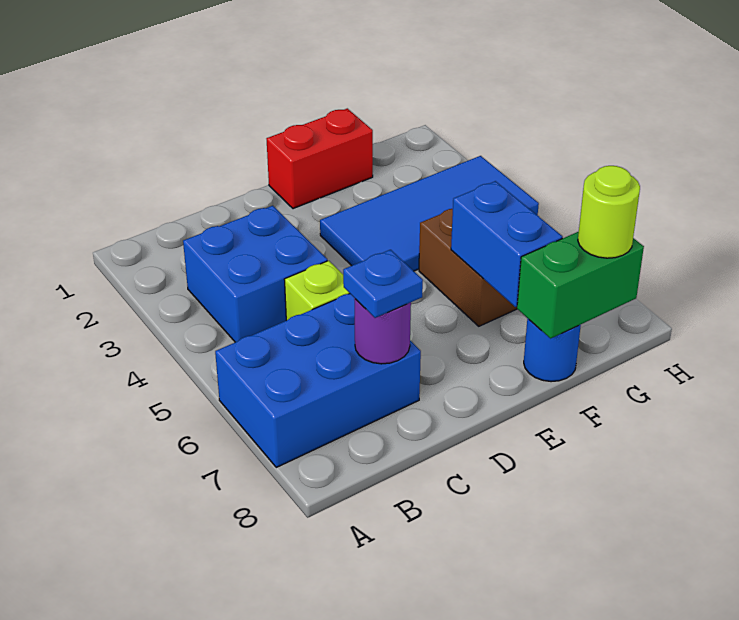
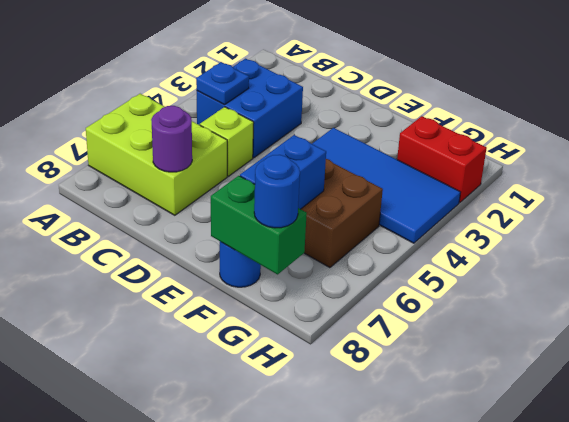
blue 2x3 brick [215,294,421,467] -> lime 2x3 brick [86,94,227,215]
blue 1x1 plate [343,250,423,318] -> blue 1x1 plate moved to [196,62,249,105]
red 1x2 brick [267,108,373,209] -> red 1x2 brick moved to [397,116,487,203]
lime 1x1 round brick [578,166,640,258] -> blue 1x1 round brick [254,155,300,228]

